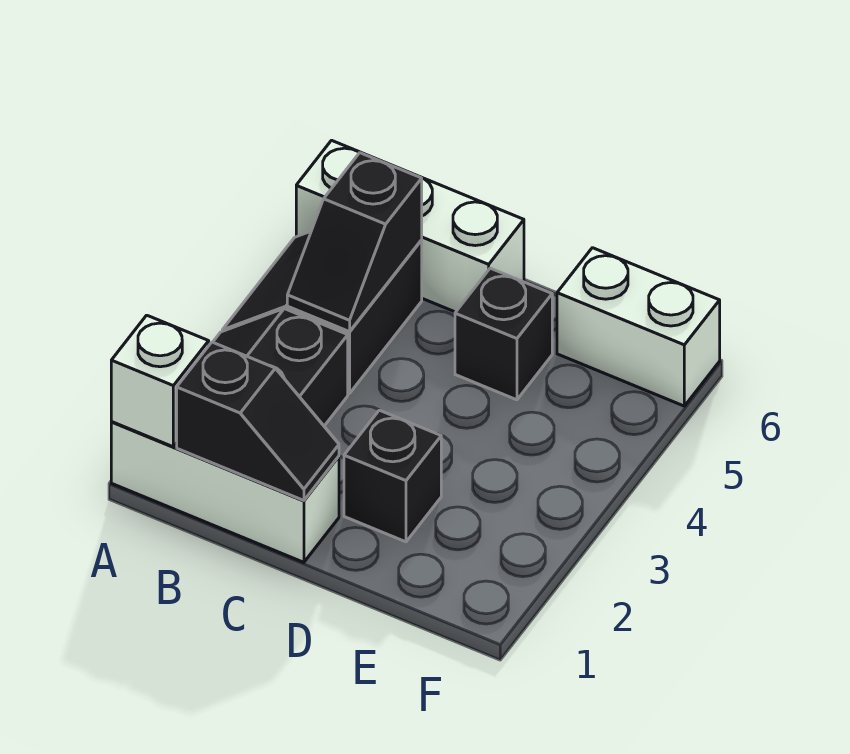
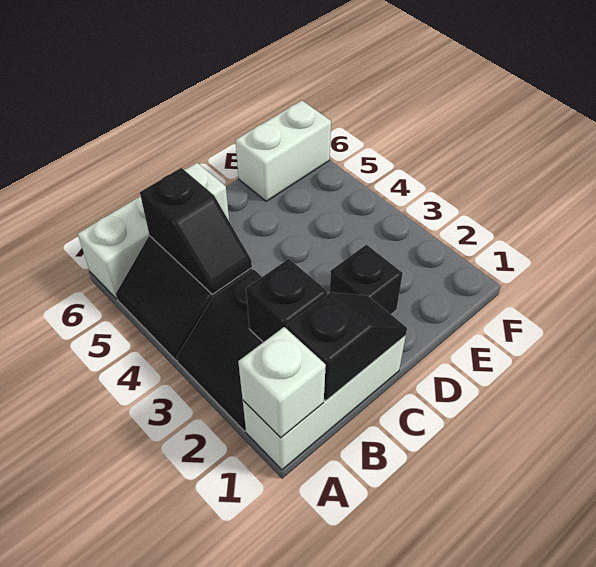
black 1x1 brick [455,268,552,400] -> black 1x1 brick moved to [246,259,328,342]

